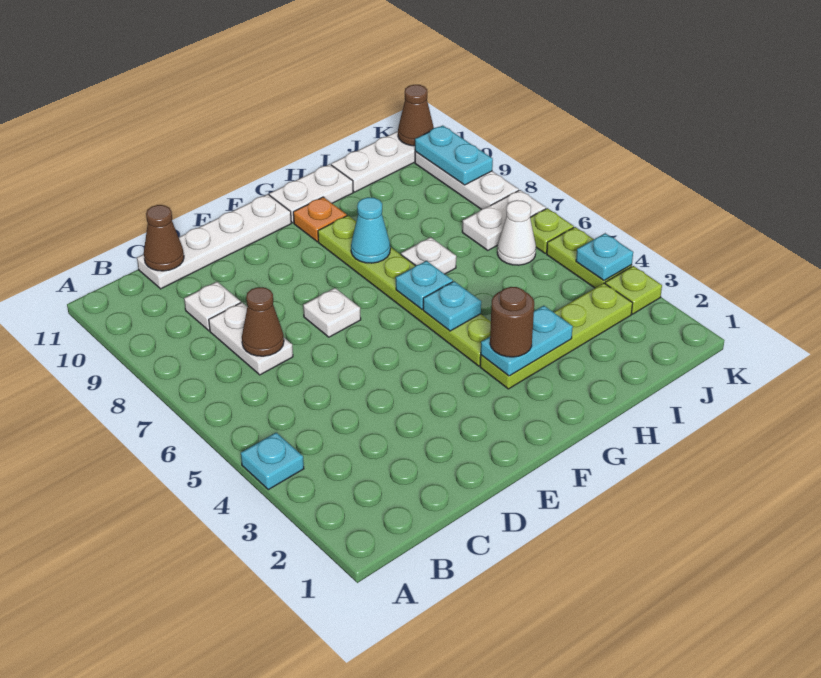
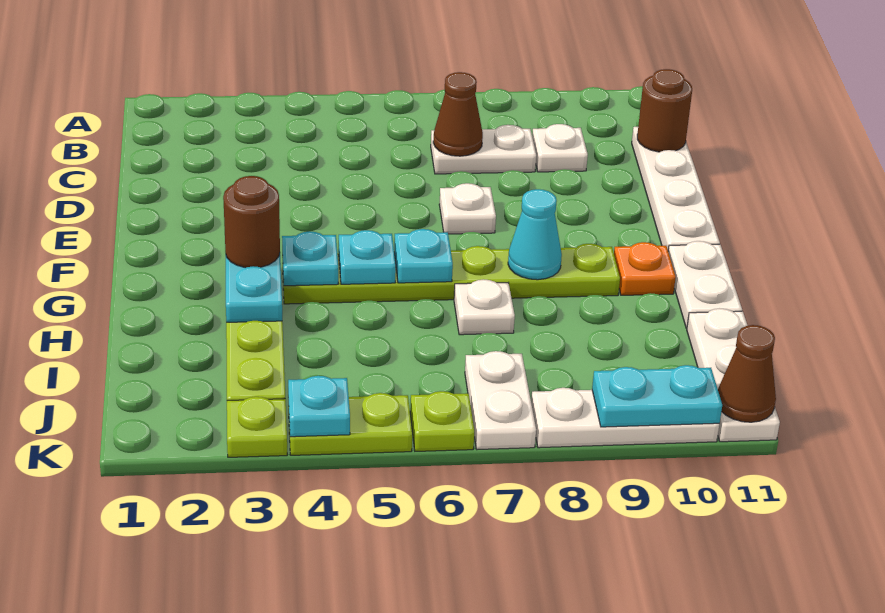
cyan 1x1 plate [241,433,304,490] -> cyan 1x1 plate moved to [282,231,338,286]
brown 1x1 cone [144,205,184,271] -> brown 1x1 round brick [637,69,692,152]
white 1x1 cone [497,200,536,265] -> none

